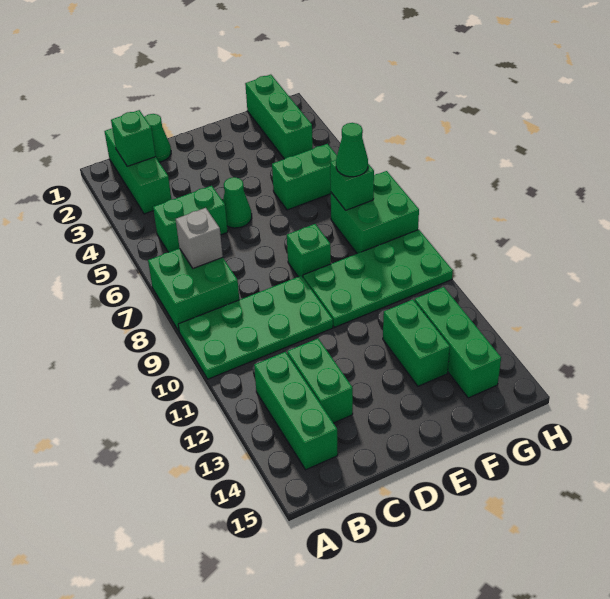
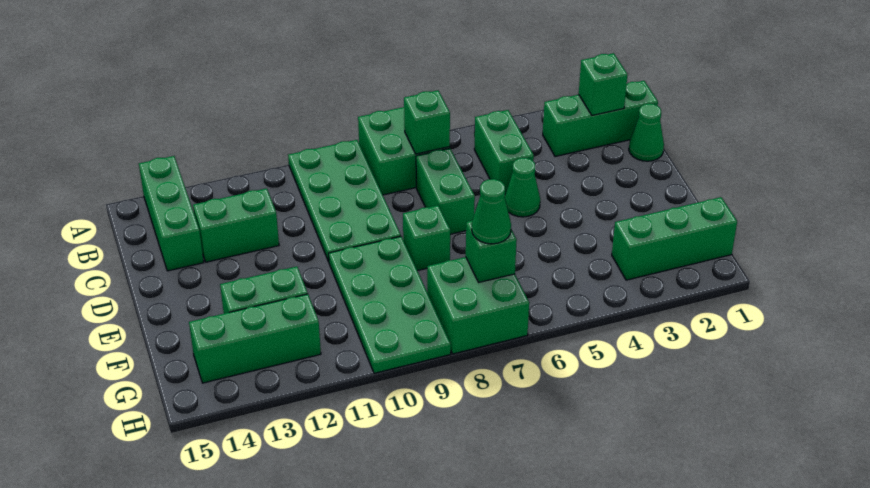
grey 1x1 brick [176,208,223,268] -> green 1x1 brick [404,90,450,154]
green 1x3 brick [254,352,338,470] -> green 1x3 brick turned to [139,156,204,271]
green 1x2 brick [272,144,337,210] -> green 1x2 brick moved to [416,148,475,234]

